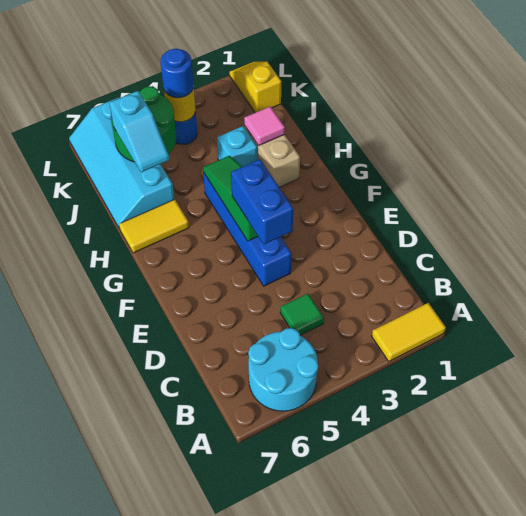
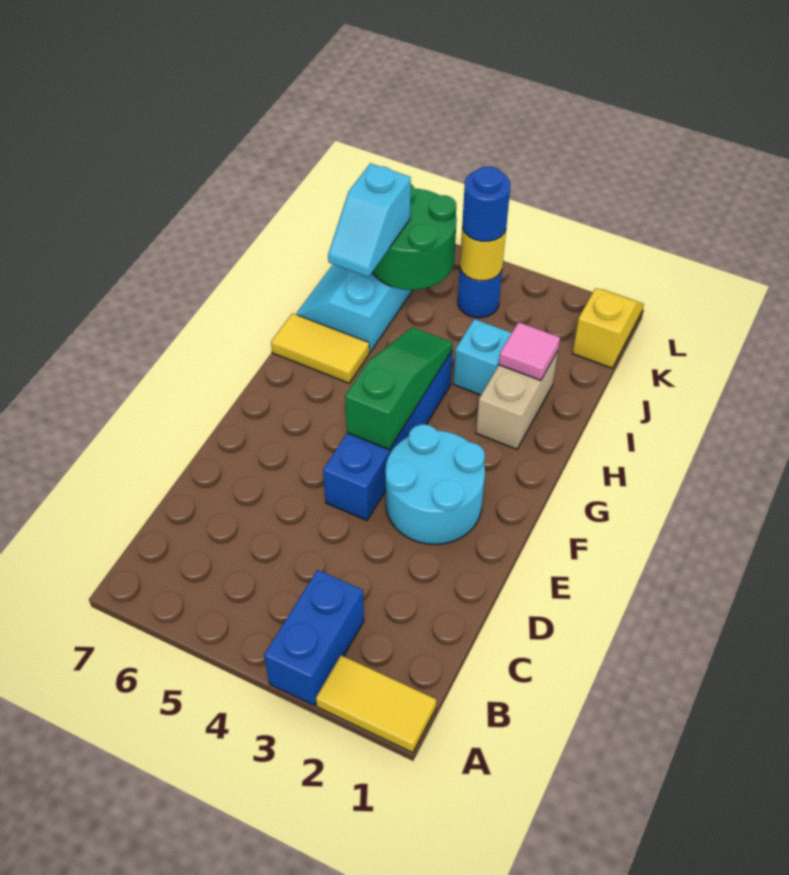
cyan 2x2 round brick [248,328,318,411] -> cyan 2x2 round brick moved to [386,424,485,545]
green 1x1 tile [280,294,324,335] -> none
blue 1x2 brick [231,159,293,244] -> blue 1x2 brick moved to [264,570,364,706]

